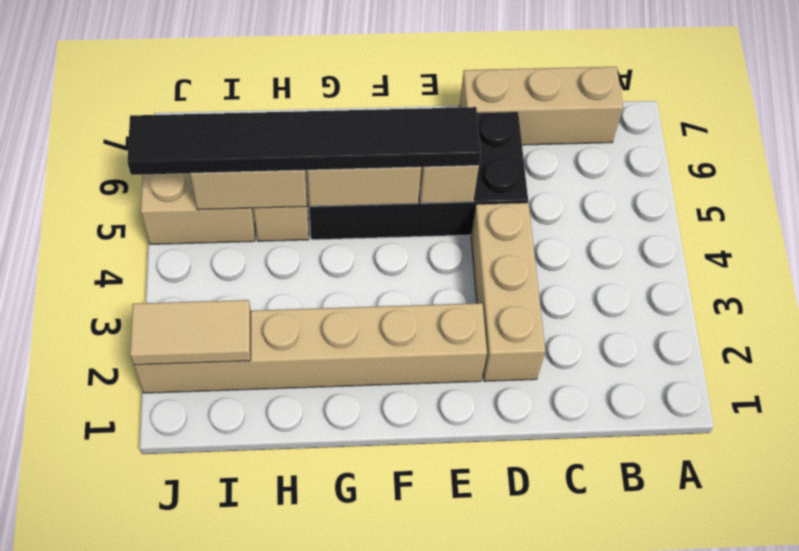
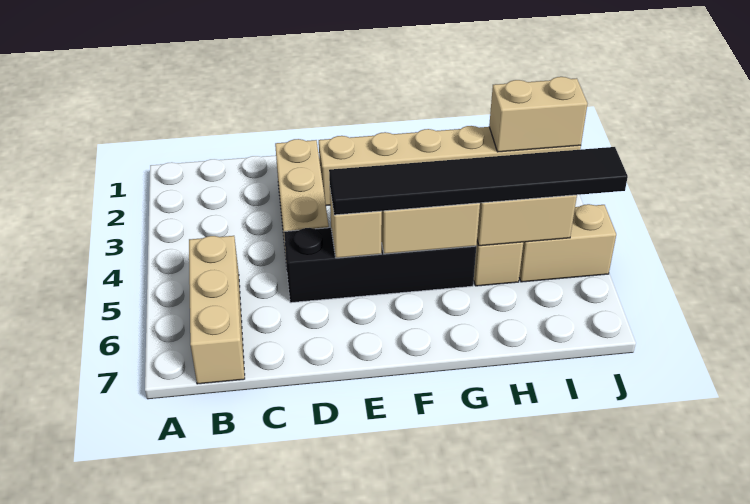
tan 1x3 brick [459,67,623,145] -> tan 1x3 brick turned to [189,236,245,384]
black 2x4 brick [309,112,528,240] -> black 1x4 brick [284,228,476,303]
tan 1x2 tile [130,300,251,365] -> tan 1x2 brick [489,77,588,152]

